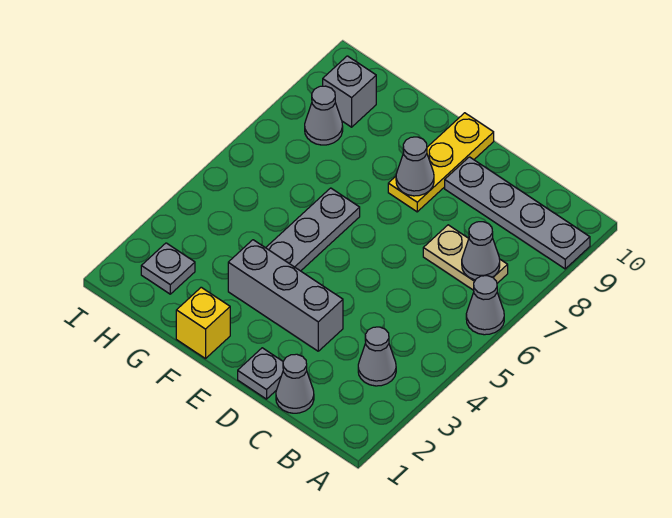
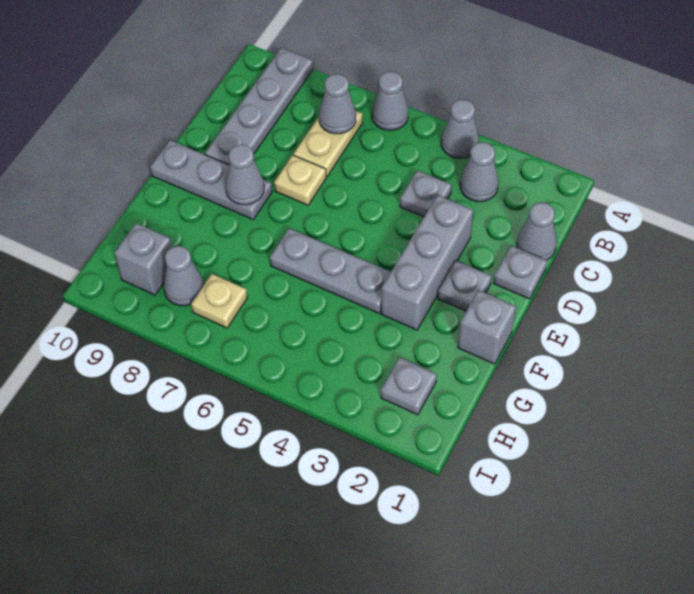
none -> grey 1x1 cone [441,99,479,158]
none -> grey 1x1 plate [400,170,452,217]
none -> tan 1x1 plate [274,155,326,205]
none -> grey 1x1 plate [438,261,492,311]
yellow 1x3 plate [388,113,494,212] -> grey 1x3 plate [150,140,272,219]
yellow 1x1 brick [176,287,230,359] -> grey 1x1 brick [458,290,516,364]
none -> tan 1x1 plate [191,274,247,328]

